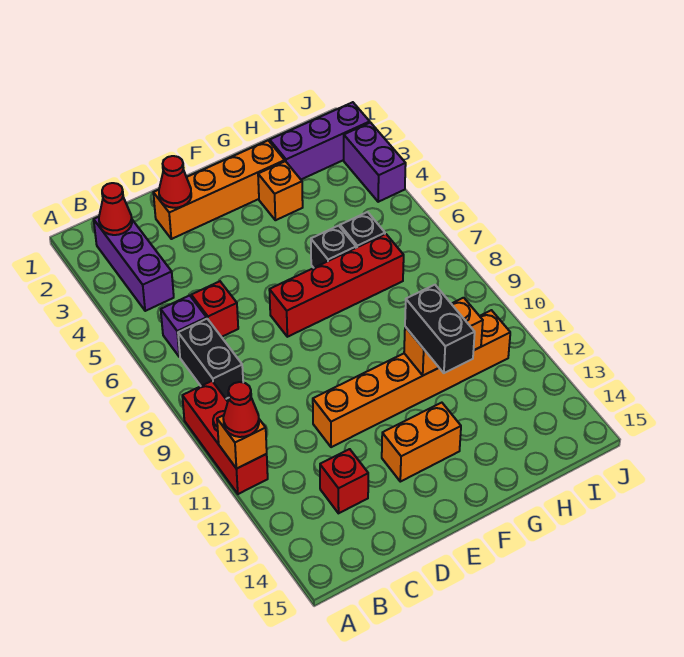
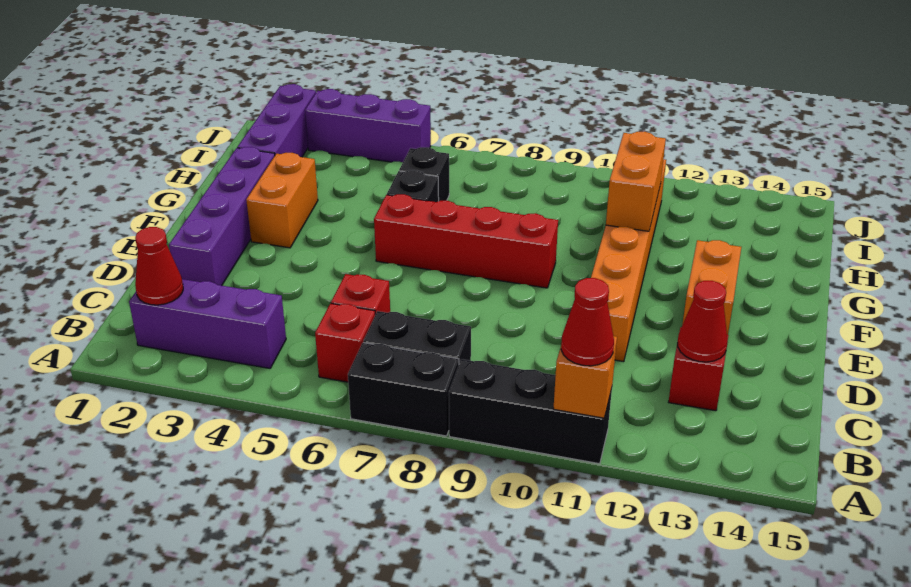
red 1x3 brick [182,381,268,494] -> black 1x3 brick [449,359,612,464]
purple 1x1 brick [161,295,207,357] -> red 1x1 brick [315,303,375,382]
orange 1x4 brick [153,140,285,239] -> purple 1x4 brick [169,147,275,286]
red 1x1 cone [159,156,191,208] -> red 1x1 cone moved to [678,281,728,362]
red 1x4 brick [269,234,404,337] -> red 1x4 brick turned to [374,194,558,288]
orange 1x1 brick [258,161,303,220] -> orange 1x2 brick [246,153,318,248]
black 1x2 brick [405,285,475,373] -> black 1x2 brick moved to [348,343,459,436]
purple 1x2 brick [344,123,406,202] -> purple 1x3 brick [305,89,431,162]

